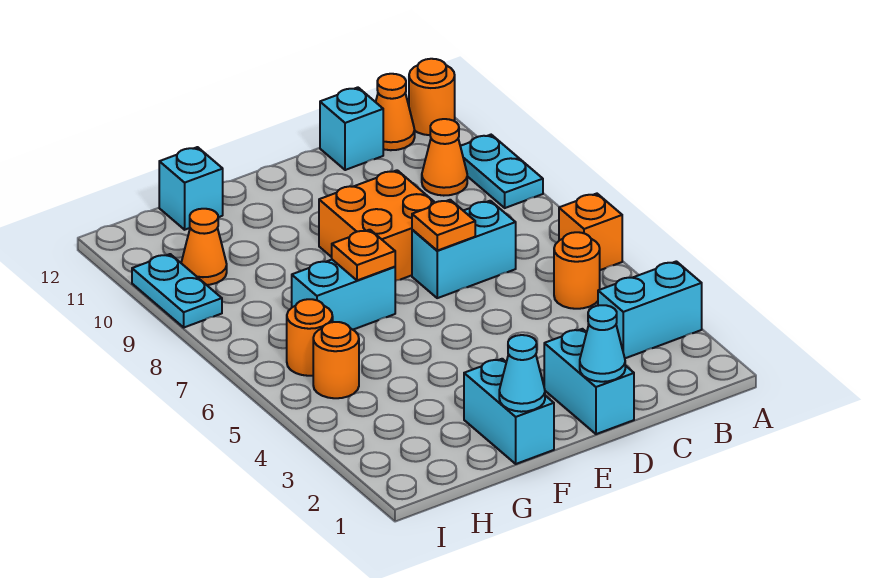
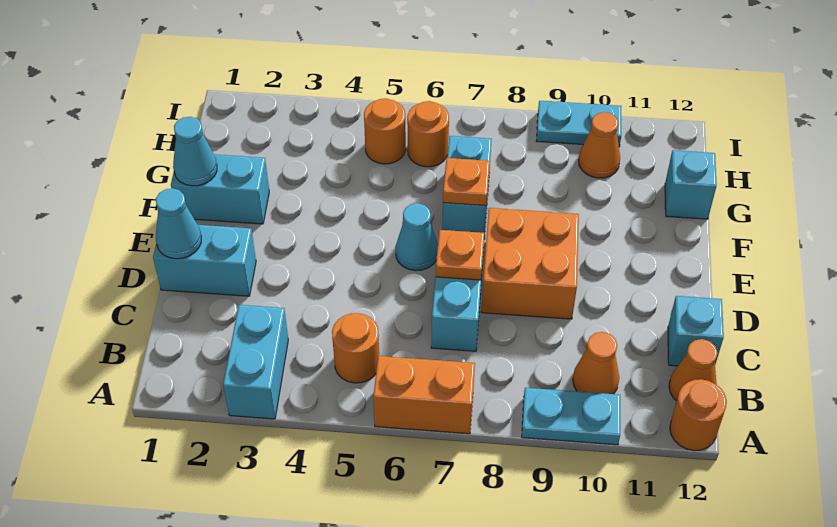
orange 1x1 brick [559,194,622,270] -> orange 1x2 brick [373,356,475,434]
none -> cyan 1x1 cone [395,203,438,271]

